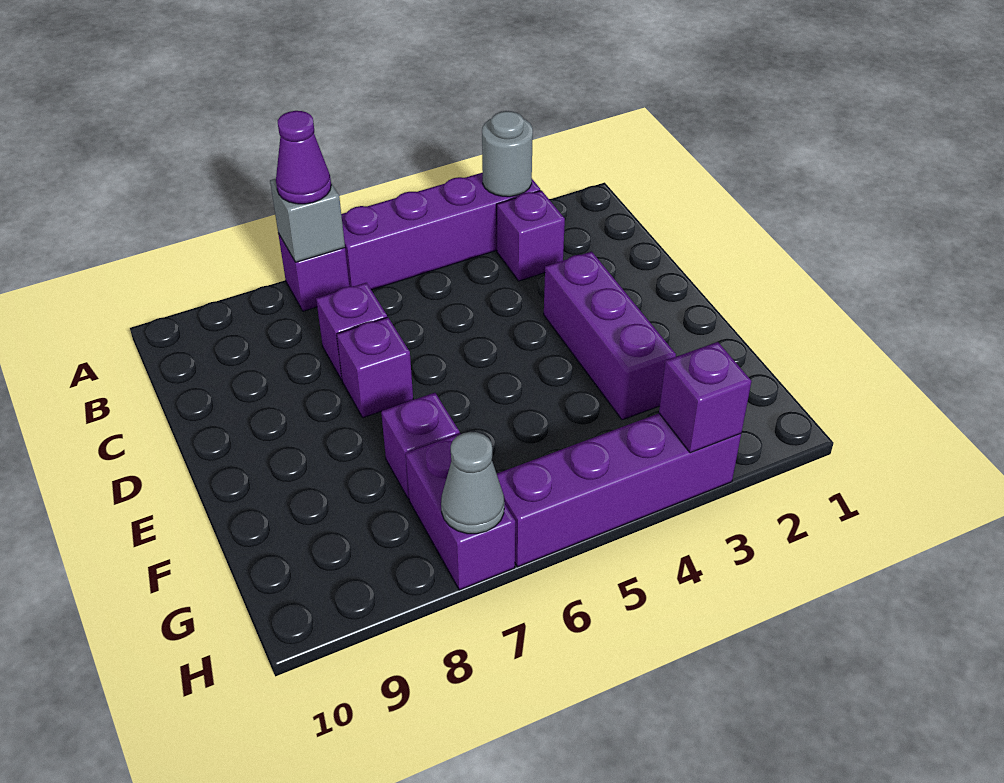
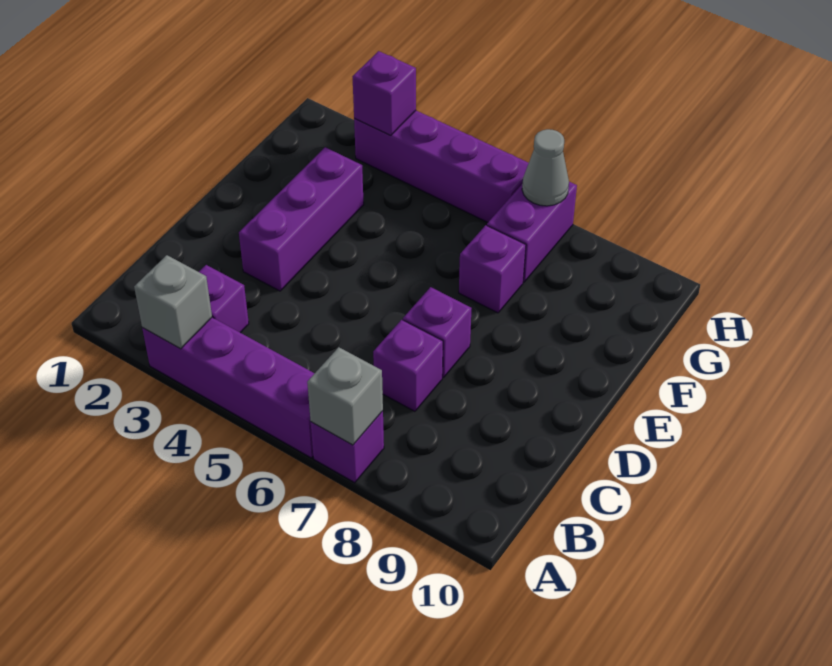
grey 1x1 round brick [482,111,533,197] -> grey 1x1 brick [134,255,212,349]
purple 1x1 cone [276,111,331,204] -> none

